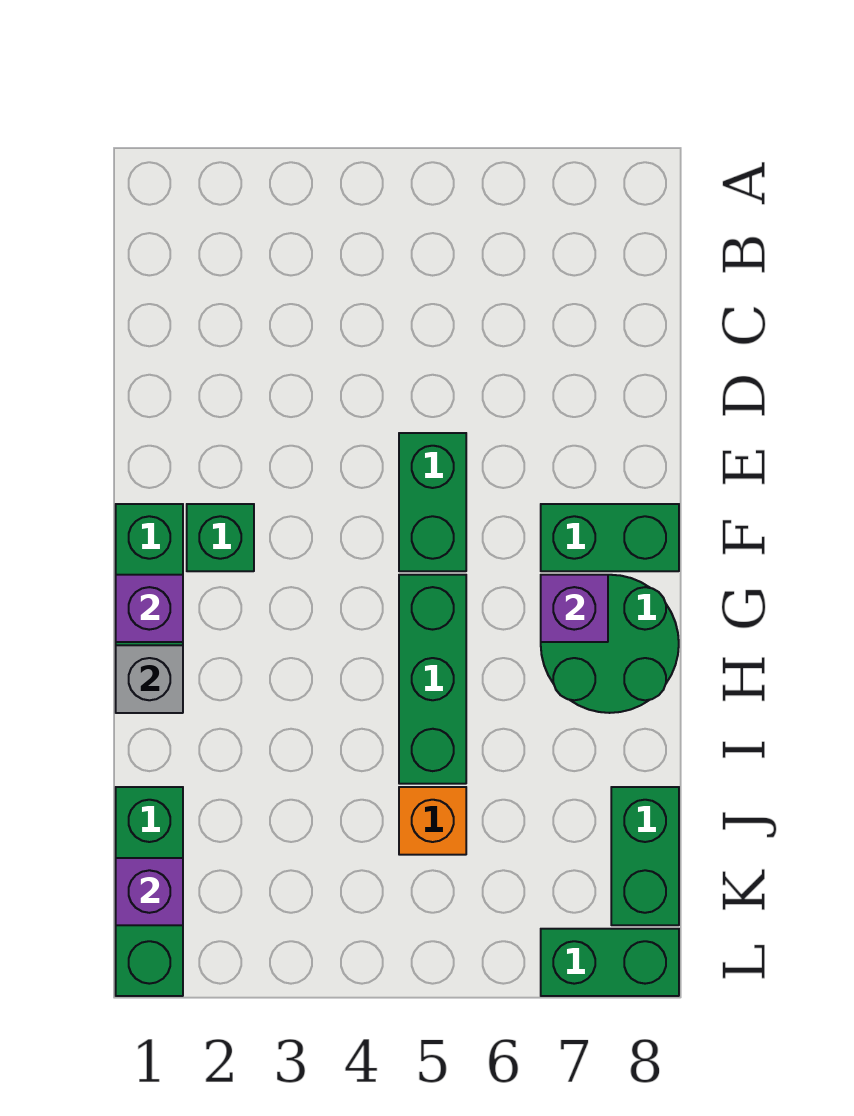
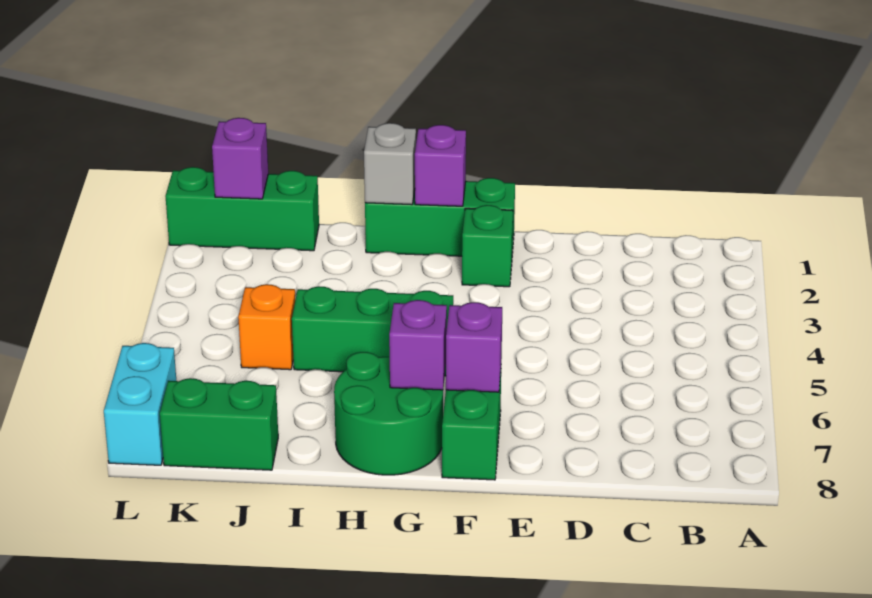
green 1x2 brick [399,433,466,571] -> none
none -> purple 1x1 brick [446,302,502,392]
green 1x2 brick [541,929,679,996] -> cyan 1x2 brick [104,343,176,465]

